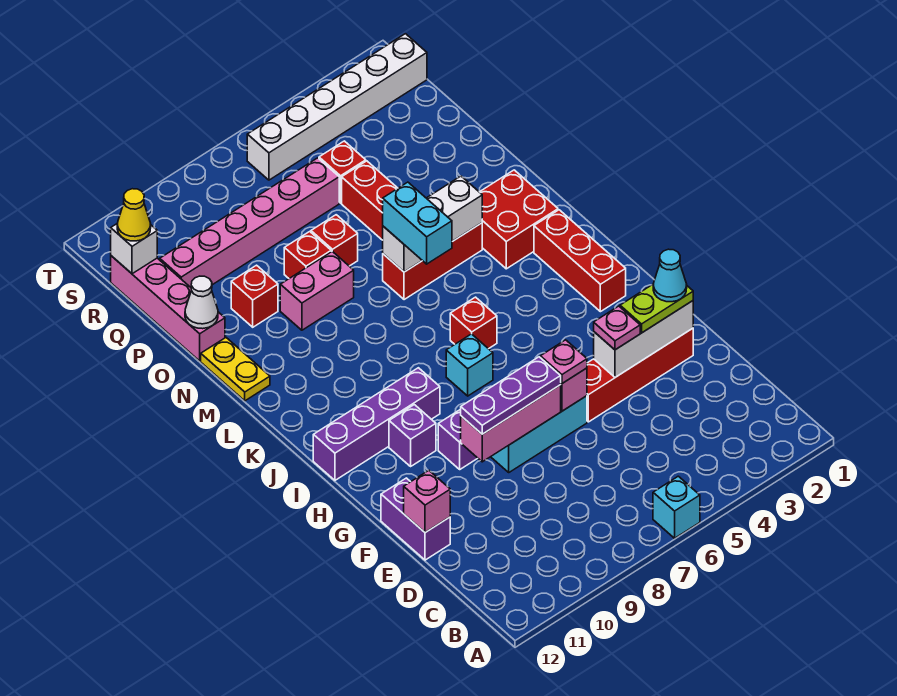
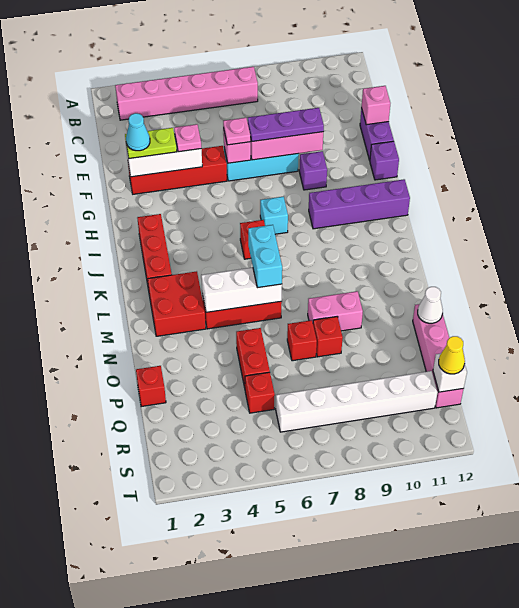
cyan 1x1 brick [653,476,700,538] -> none
purple 1x1 brick [389,405,436,466] -> purple 1x1 brick moved to [370,141,399,180]
yellow 1x2 plate [201,338,270,401] -> none
red 1x1 brick [231,265,278,327] -> red 1x1 brick moved to [136,366,166,407]
pink 1x6 brick [160,158,339,287] -> pink 1x6 brick moved to [115,67,258,120]
white 1x6 brick [247,34,427,180] -> white 1x6 brick moved to [276,371,437,432]

